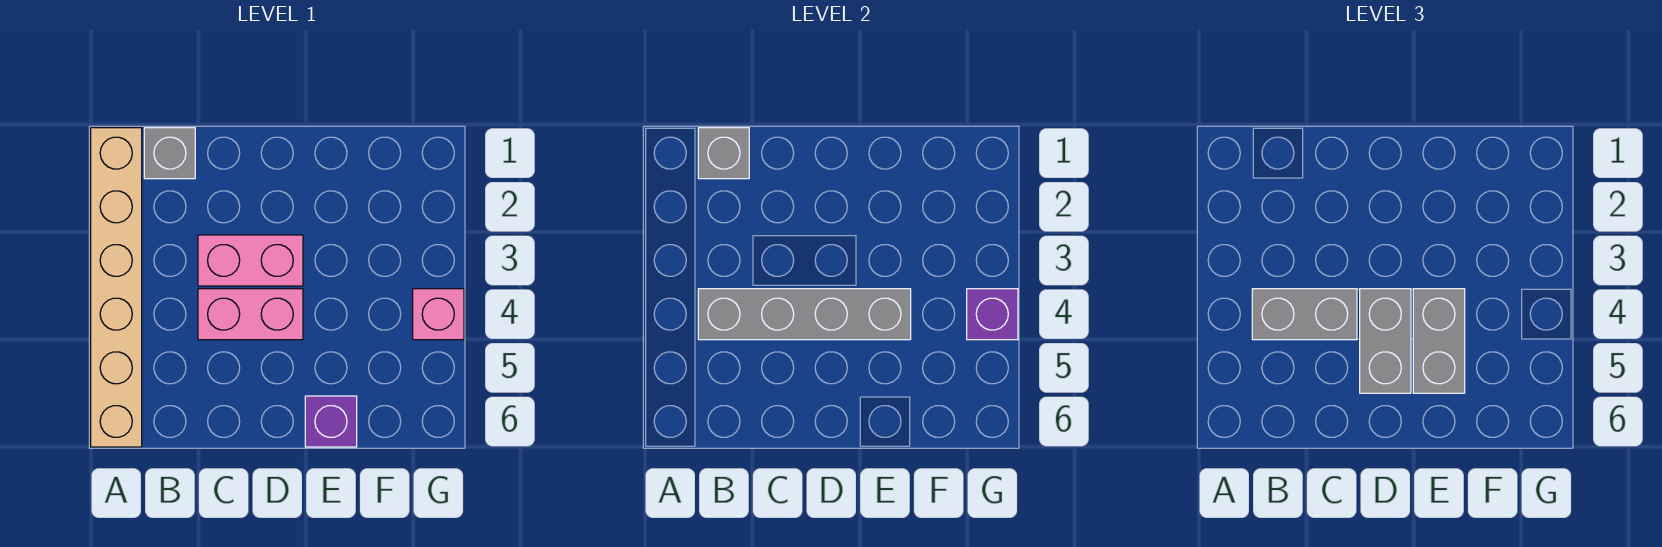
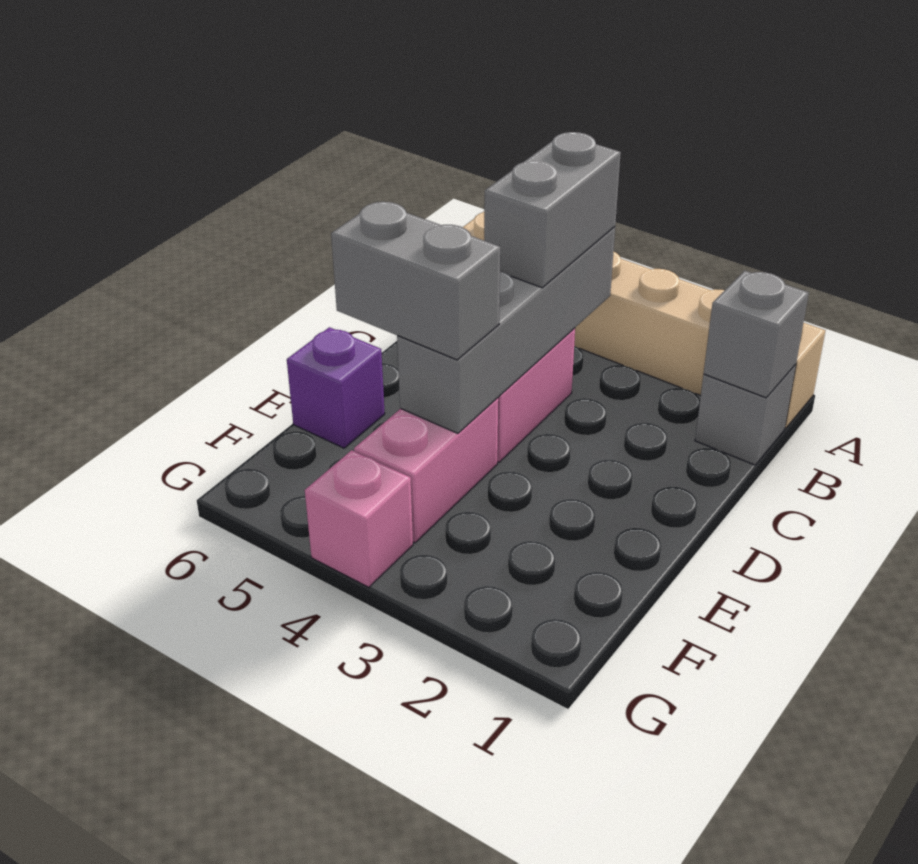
pink 1x2 brick [198,235,303,286] -> pink 1x2 brick moved to [354,398,498,543]
grey 1x2 brick [1360,289,1411,393] -> none
purple 1x1 brick [967,289,1018,340] -> none

